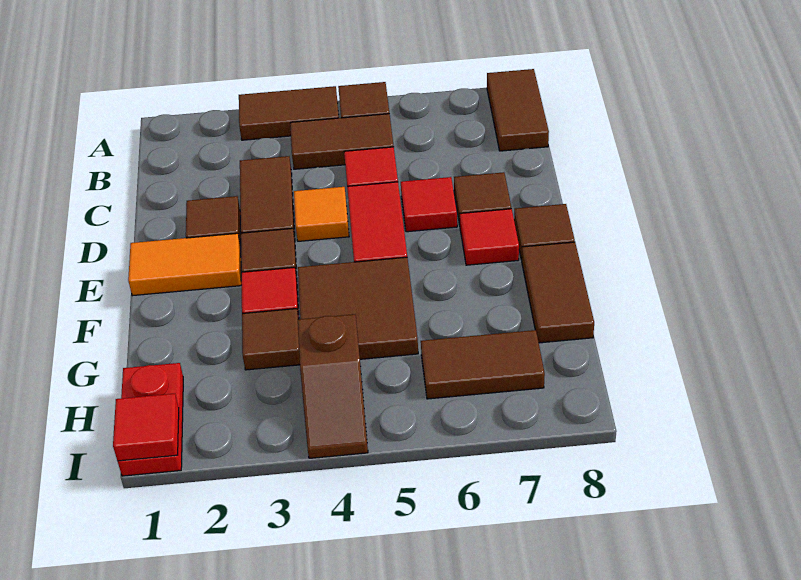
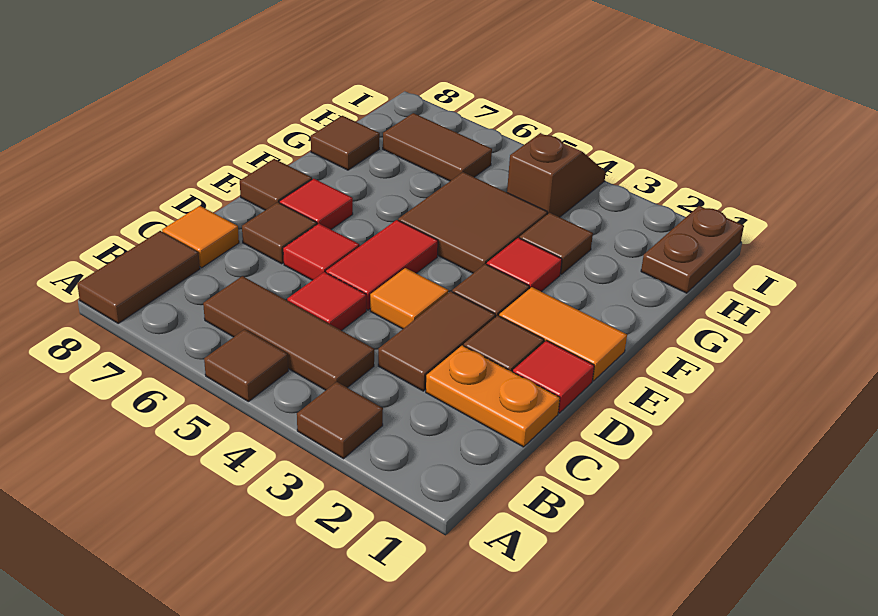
brown 1x2 tile [239,86,339,140] -> brown 1x1 tile [297,382,383,459]
brown 1x2 tile [290,114,394,169] -> brown 1x3 tile [203,276,374,390]
none -> orange 1x2 plate [426,345,560,447]
none -> orange 1x1 tile [162,206,239,268]
brown 1x2 tile [522,242,594,343] -> brown 1x1 tile [311,116,380,170]
red 1x2 plate [118,363,183,476] -> brown 1x2 plate [641,206,744,293]
red 1x1 tile [113,394,179,461] -> red 1x1 tile moved to [513,341,594,413]

